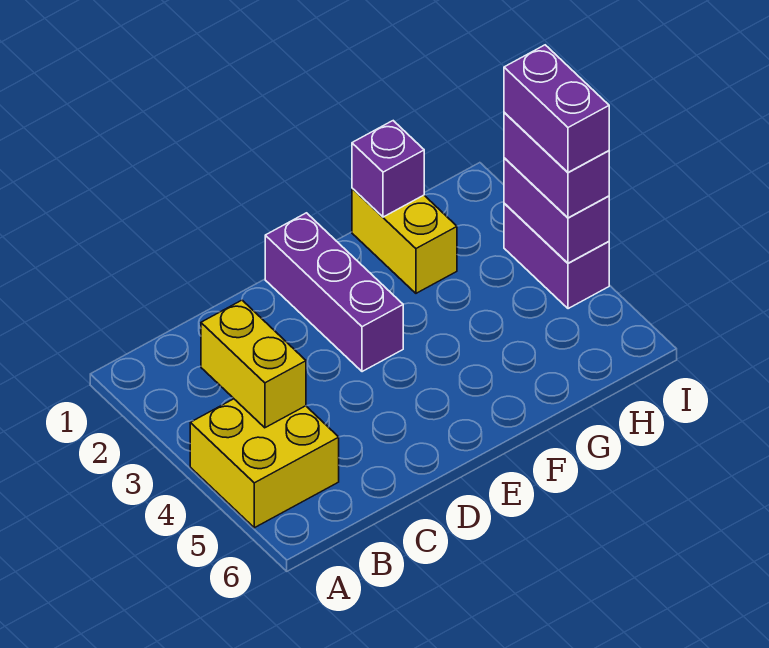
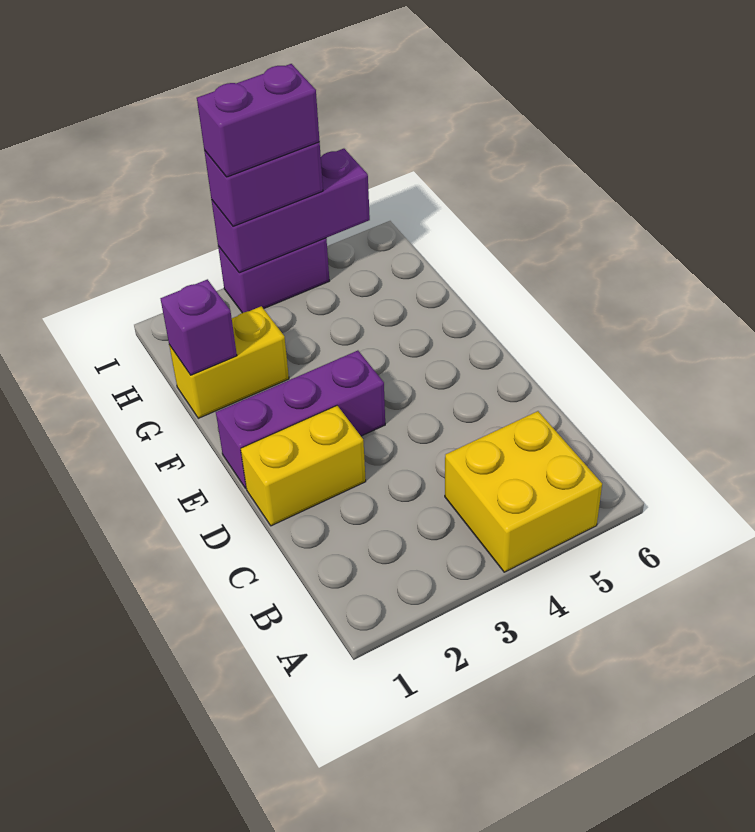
yellow 1x2 brick [201,300,306,428] -> yellow 1x2 brick moved to [241,406,366,526]
purple 1x2 brick [504,158,609,263] -> purple 1x3 brick [212,149,370,273]

